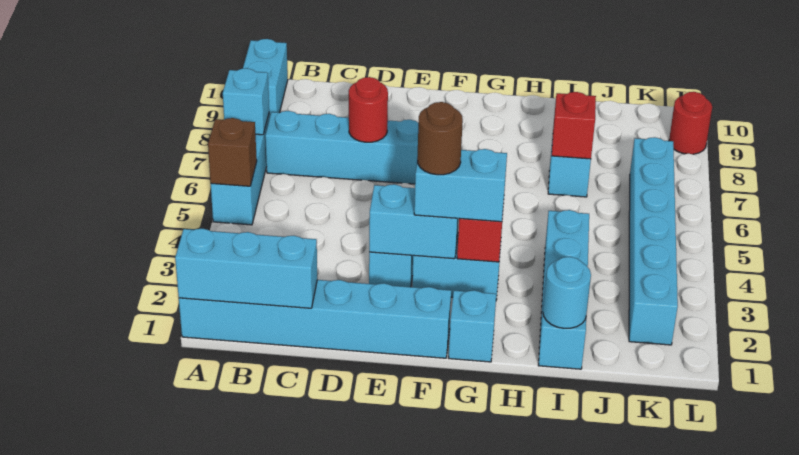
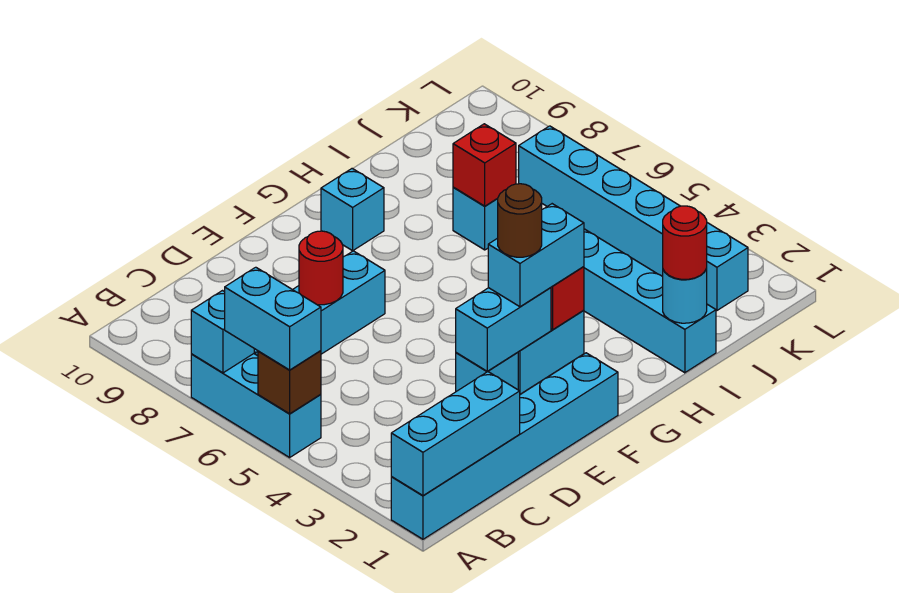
cyan 1x2 brick [243,39,288,117] -> cyan 1x2 brick moved to [225,267,321,370]
cyan 1x1 brick [449,290,496,362] -> cyan 1x1 brick moved to [321,169,384,251]
red 1x1 round brick [669,92,712,154] -> red 1x1 round brick moved to [663,206,707,279]

